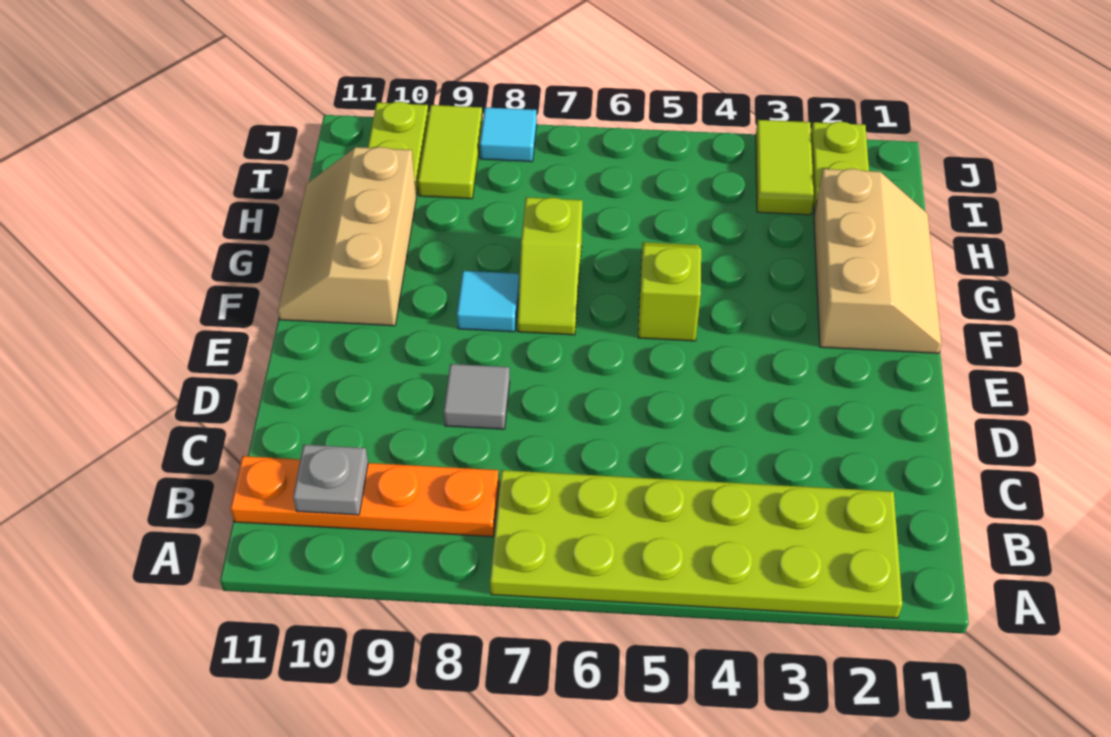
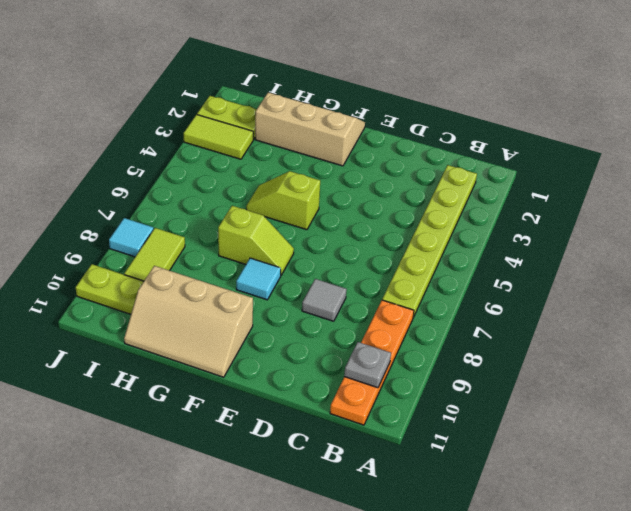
lime 2x6 plate [490,470,902,618] -> lime 1x6 plate [382,165,477,317]
lime 1x2 tile [418,105,483,199] -> lime 1x2 tile turned to [124,228,185,281]

